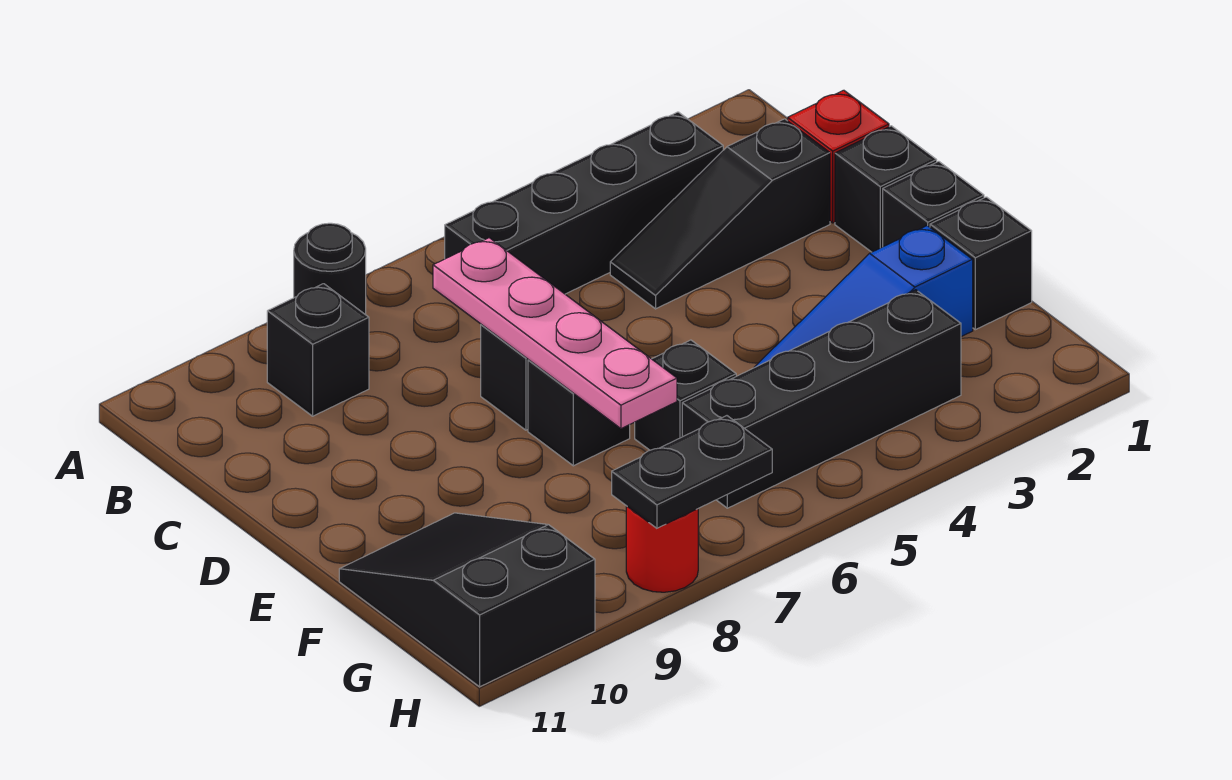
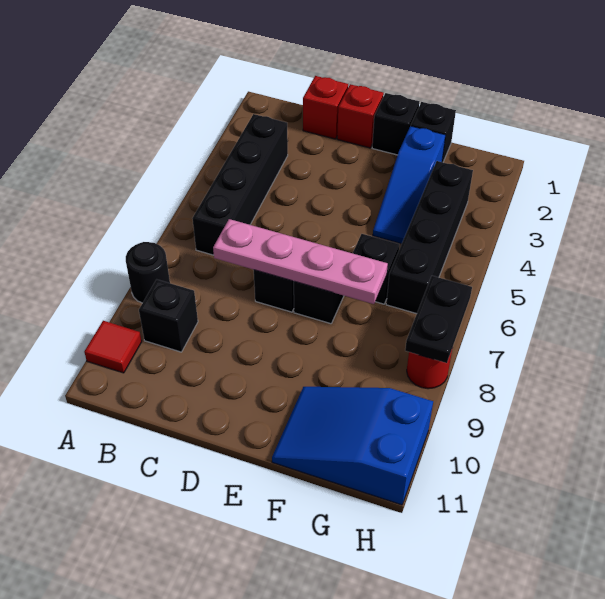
none -> red 1x1 tile [84,321,142,373]
black 1x3 slope [610,119,830,309] -> none
black 1x1 brick [835,126,937,252] -> red 1x1 brick [337,84,384,148]
black 2x3 slope [339,513,595,687] -> blue 2x3 slope [272,387,433,505]

